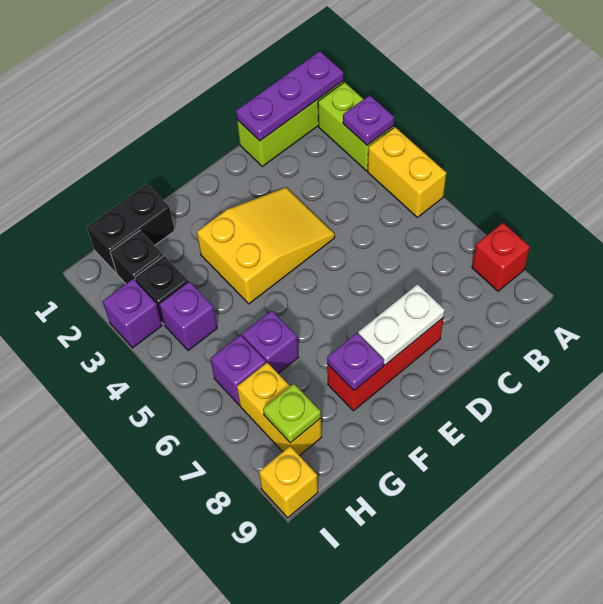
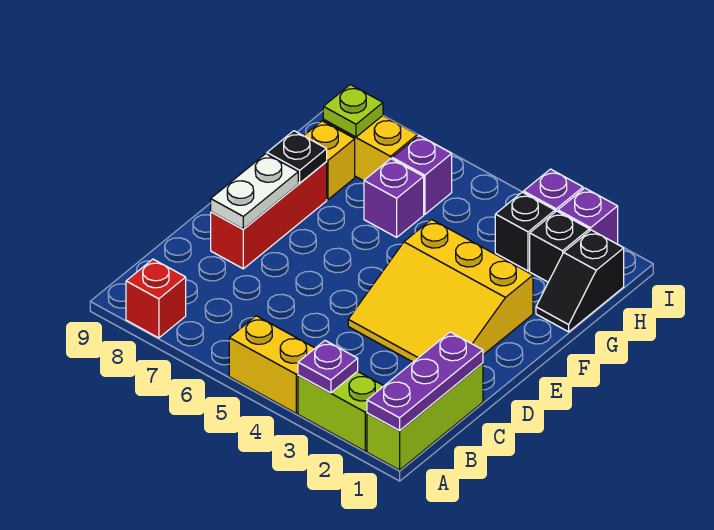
yellow 2x3 slope [197,187,335,304] -> yellow 3x3 slope [348,220,533,362]
purple 1x1 plate [327,333,384,390] -> black 1x1 plate [267,131,327,183]
black 1x2 brick [87,184,175,274] -> black 1x2 slope [536,230,624,332]
purple 1x1 brick [159,282,217,351] -> purple 1x1 brick moved to [558,188,618,244]
yellow 1x1 brick [259,446,318,518] -> yellow 1x1 brick moved to [304,121,355,200]

